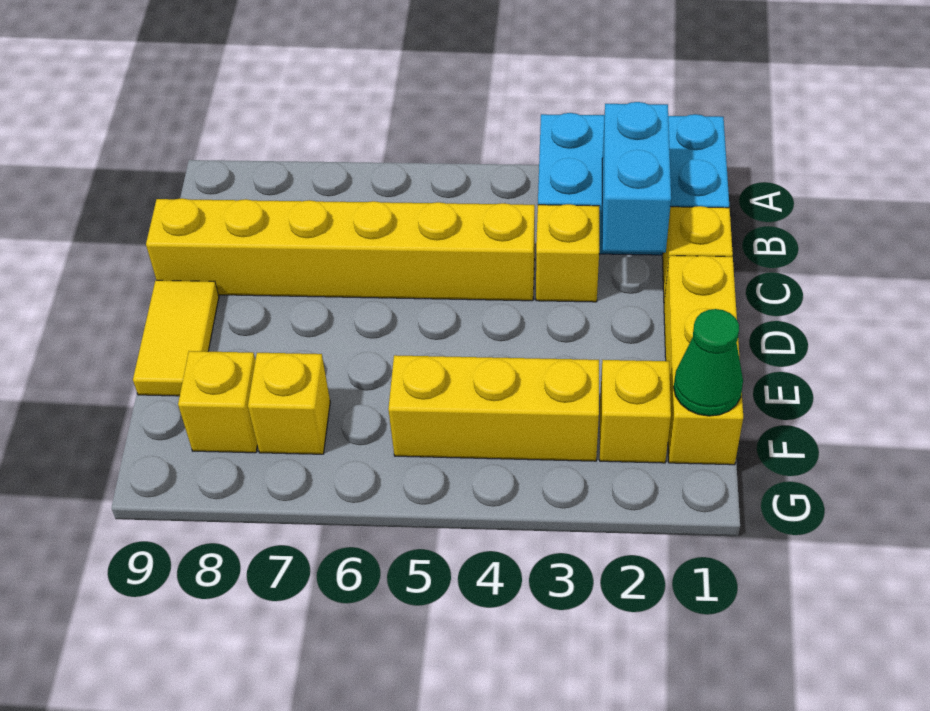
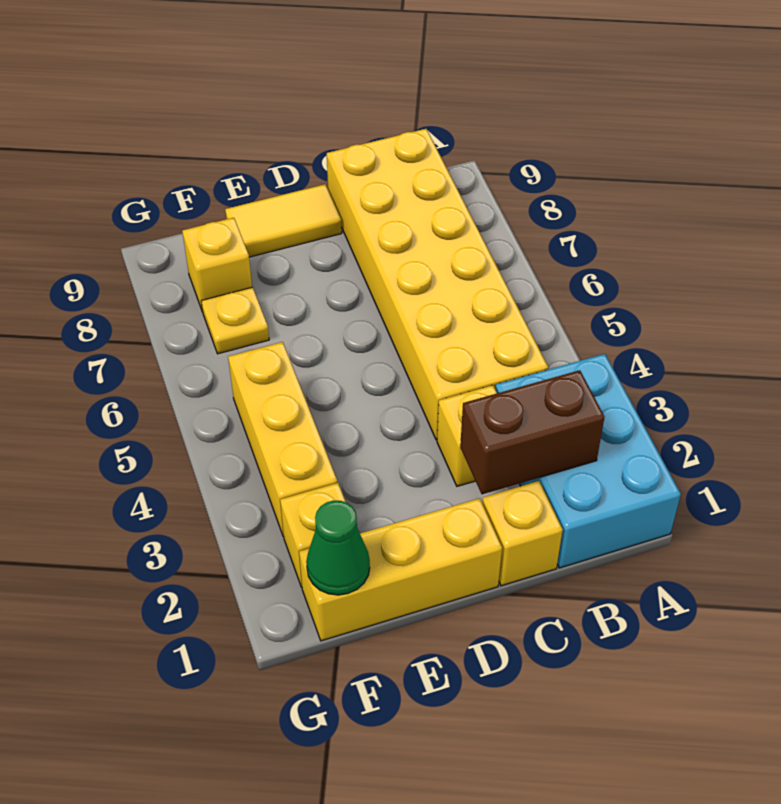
cyan 1x2 brick [602,102,671,253] -> brown 1x2 brick [460,370,604,494]
yellow 1x6 brick [146,198,535,301] -> yellow 2x6 brick [327,129,548,440]
yellow 1x1 brick [248,353,330,454] -> yellow 1x1 plate [201,287,269,354]

